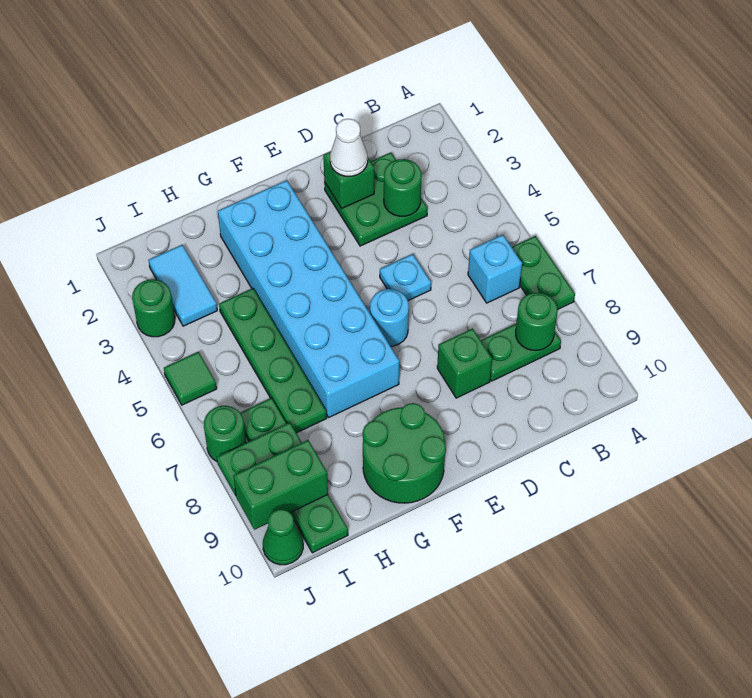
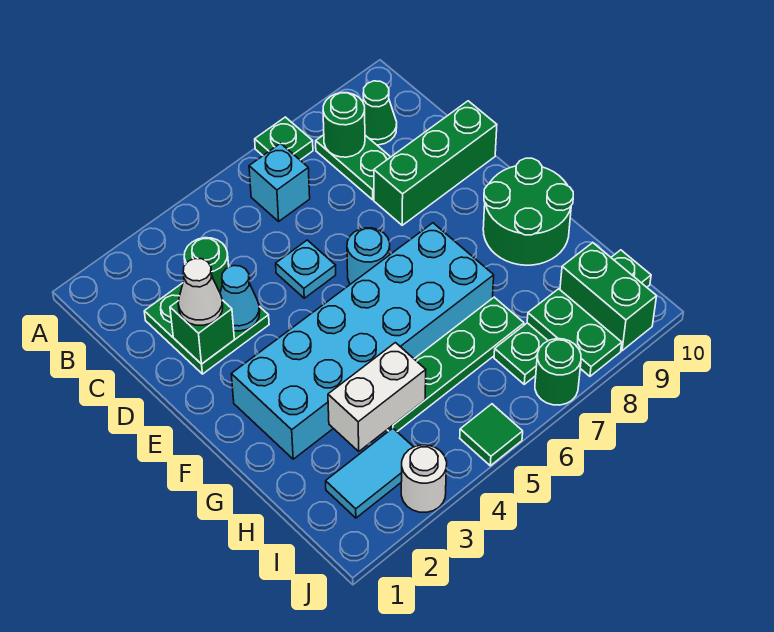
green 1x2 plate [512,236,575,310] -> green 1x1 plate [255,117,313,160]
none -> cyan 1x1 cone [220,266,260,331]
green 1x1 brick [437,328,492,398] -> green 1x3 brick [374,101,497,225]
none -> white 1x2 brick [328,343,426,451]
green 1x1 round brick [132,279,175,337] -> white 1x1 round brick [401,445,447,512]
green 1x1 cone [263,509,303,565] -> green 1x1 cone moved to [363,81,397,145]

